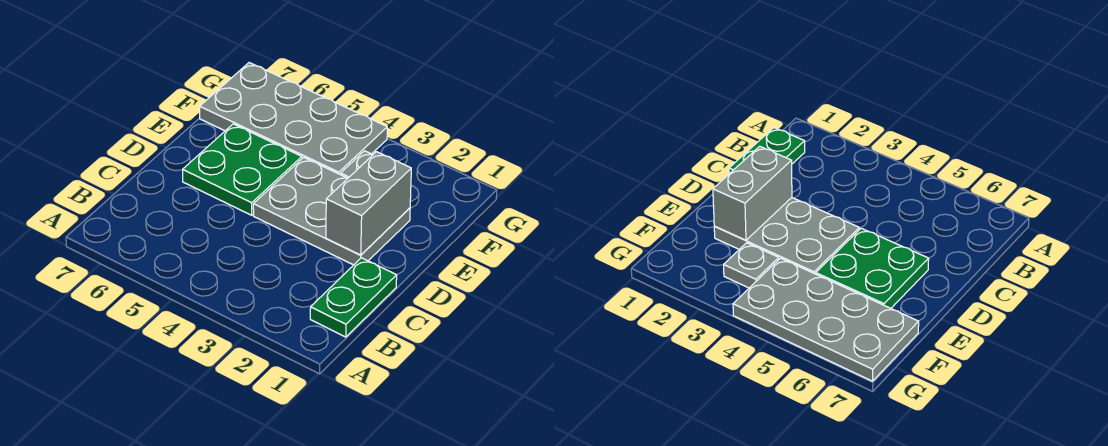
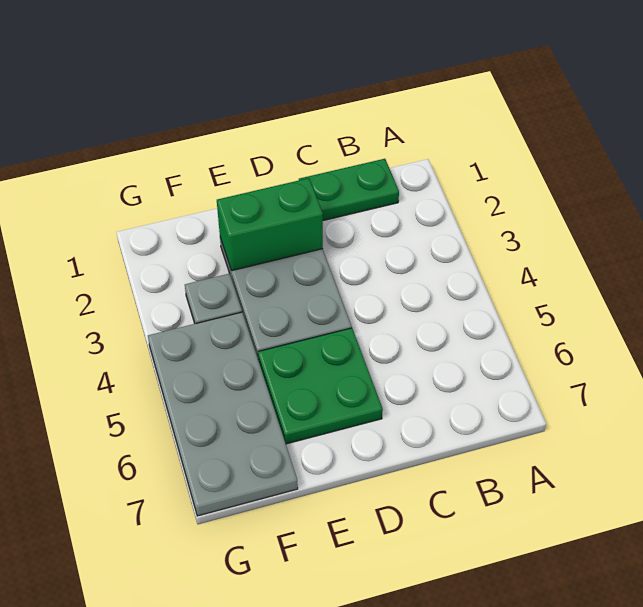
grey 1x2 brick [326,152,411,255] -> green 1x2 brick [217,178,323,271]

